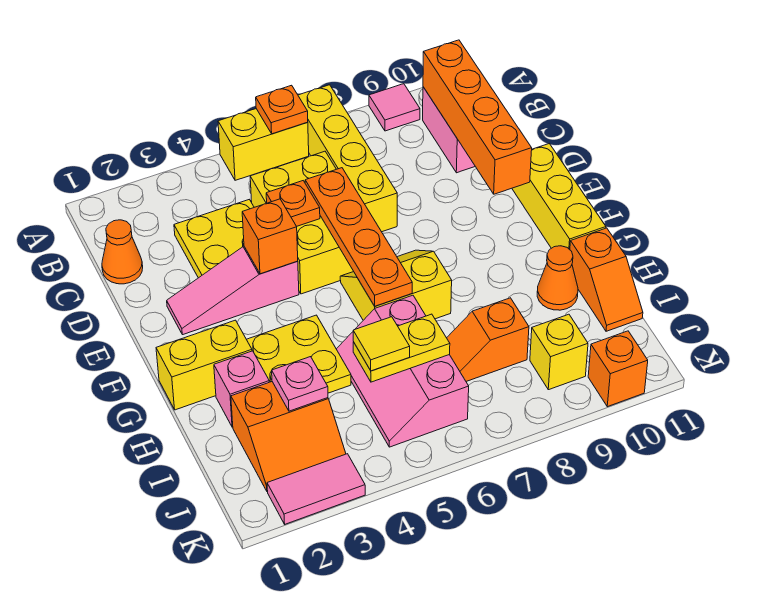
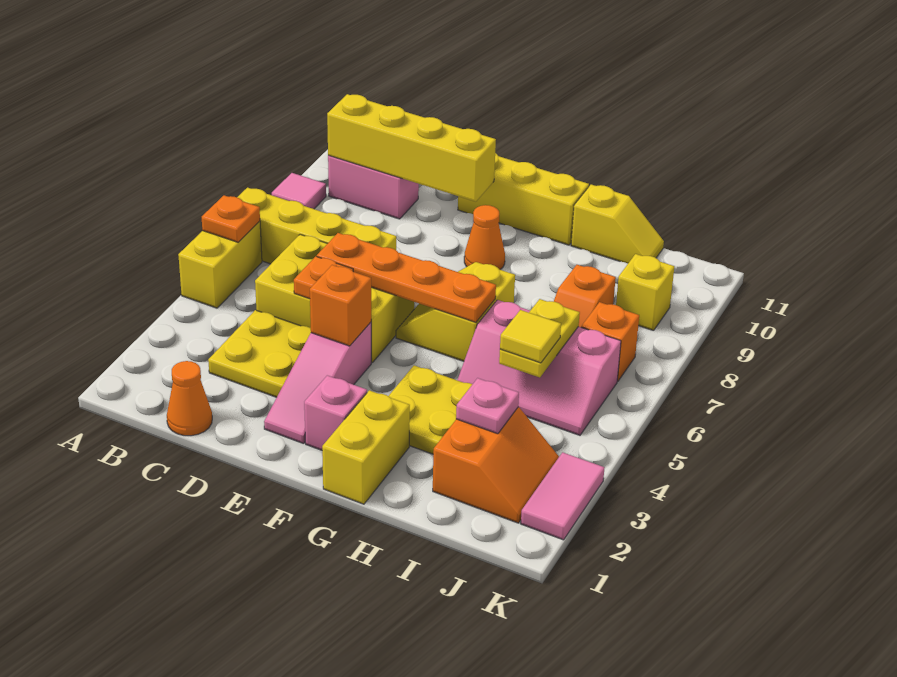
orange 1x4 brick [423,40,532,194] -> yellow 1x4 brick [327,94,496,202]
pink 1x1 brick [214,351,269,427] -> pink 1x1 brick moved to [304,375,367,450]
orange 1x1 cone [537,246,578,310] -> orange 1x1 cone moved to [464,205,505,270]
orange 1x2 slope [570,228,643,331] -> yellow 1x2 slope [571,185,664,263]
orange 1x1 brick [588,331,648,407] -> orange 1x1 brick moved to [581,302,639,381]

